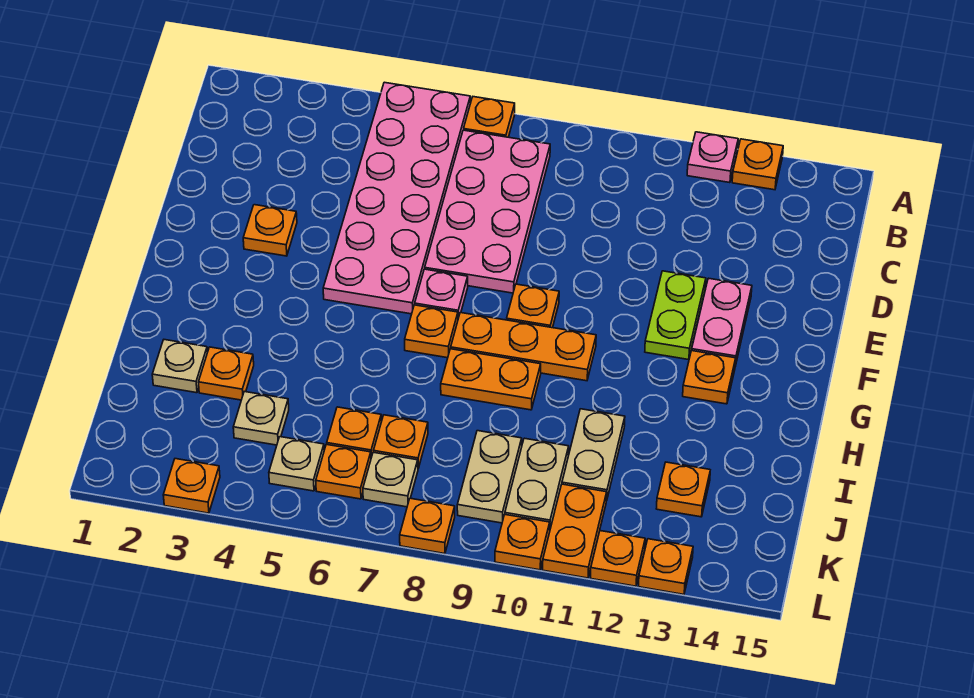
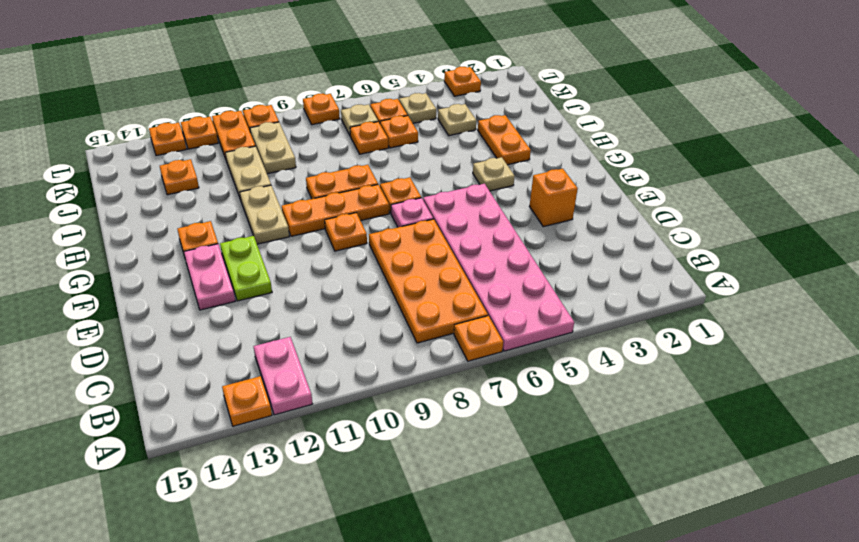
pink 1x1 plate [687,132,738,183] -> pink 1x2 plate [253,337,312,415]
pink 2x4 plate [425,130,550,293] -> orange 2x4 plate [369,219,488,343]
orange 1x1 plate [243,205,297,256] -> orange 1x1 brick [530,169,578,227]
tan 1x1 plate [152,340,208,393] -> tan 1x1 plate moved to [473,157,515,191]
orange 1x1 plate [198,347,254,400] -> orange 1x2 plate [478,115,531,165]
tan 1x2 plate [457,431,522,523] -> tan 1x2 plate moved to [240,185,289,244]

